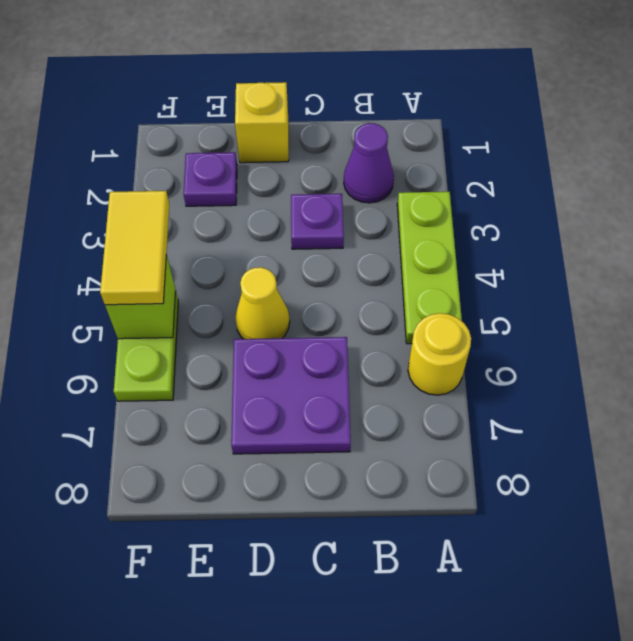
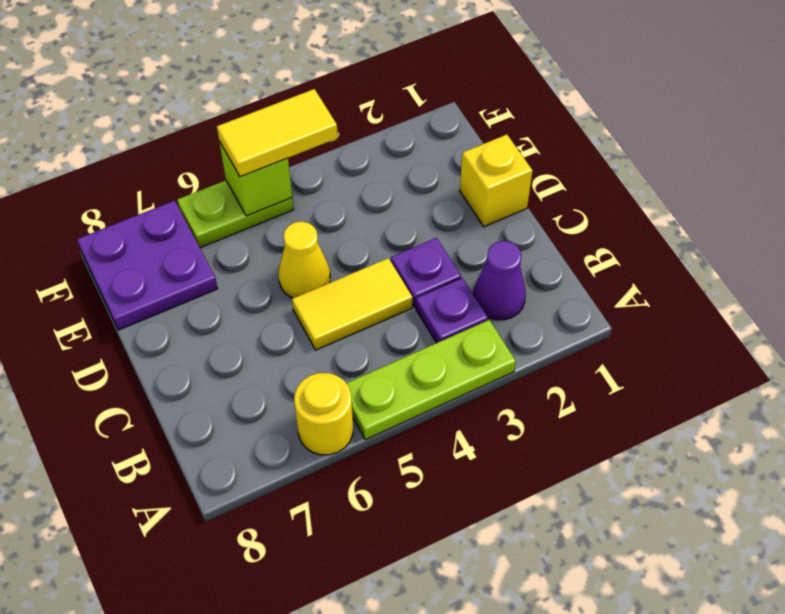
none -> yellow 1x2 tile [292,258,413,350]
purple 2x2 plate [231,337,351,454] -> purple 2x2 plate moved to [77,201,218,330]
purple 1x1 plate [184,152,237,206] -> purple 1x1 plate moved to [416,278,488,343]

